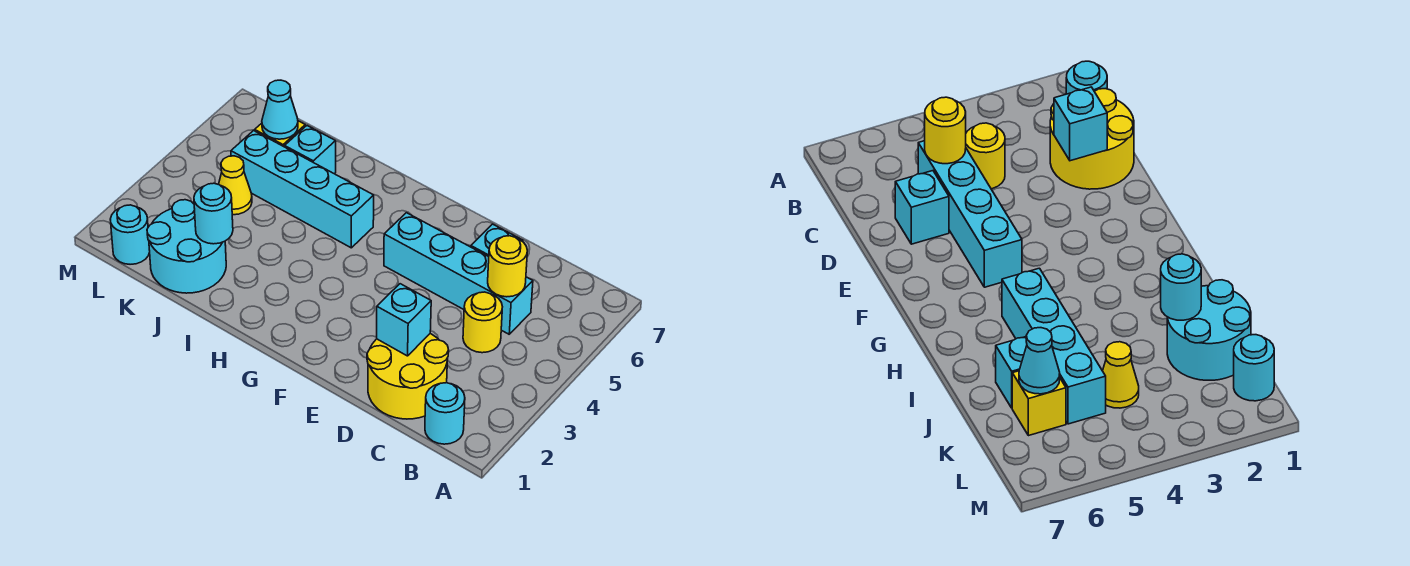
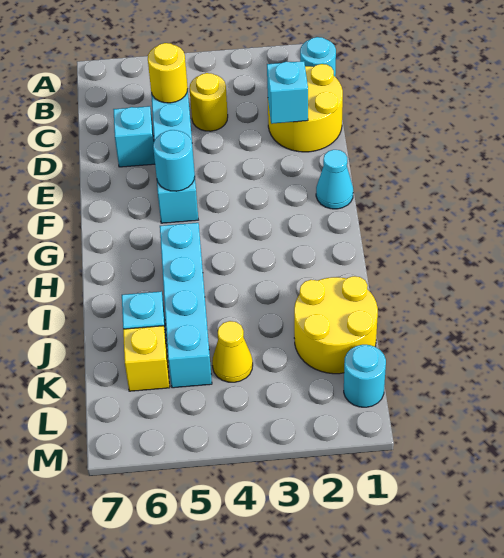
cyan 2x2 round brick [147,200,226,293] -> yellow 2x2 round brick [294,276,378,374]
cyan 1x1 round brick [194,183,233,244] -> cyan 1x1 round brick moved to [153,130,195,191]
cyan 1x1 cone [262,80,298,139] -> cyan 1x1 cone moved to [316,150,353,209]

